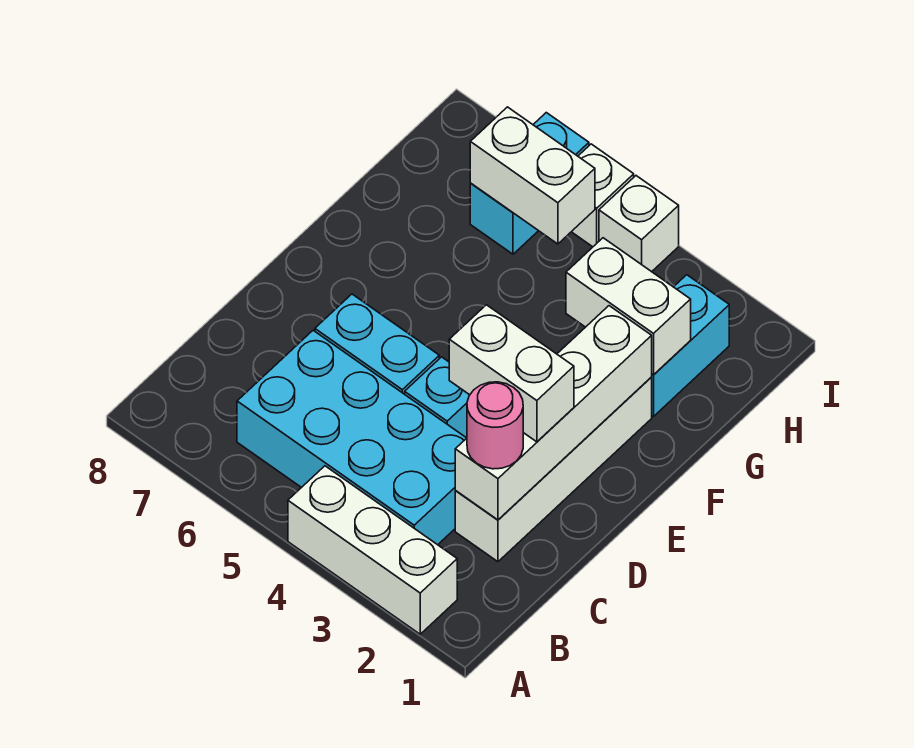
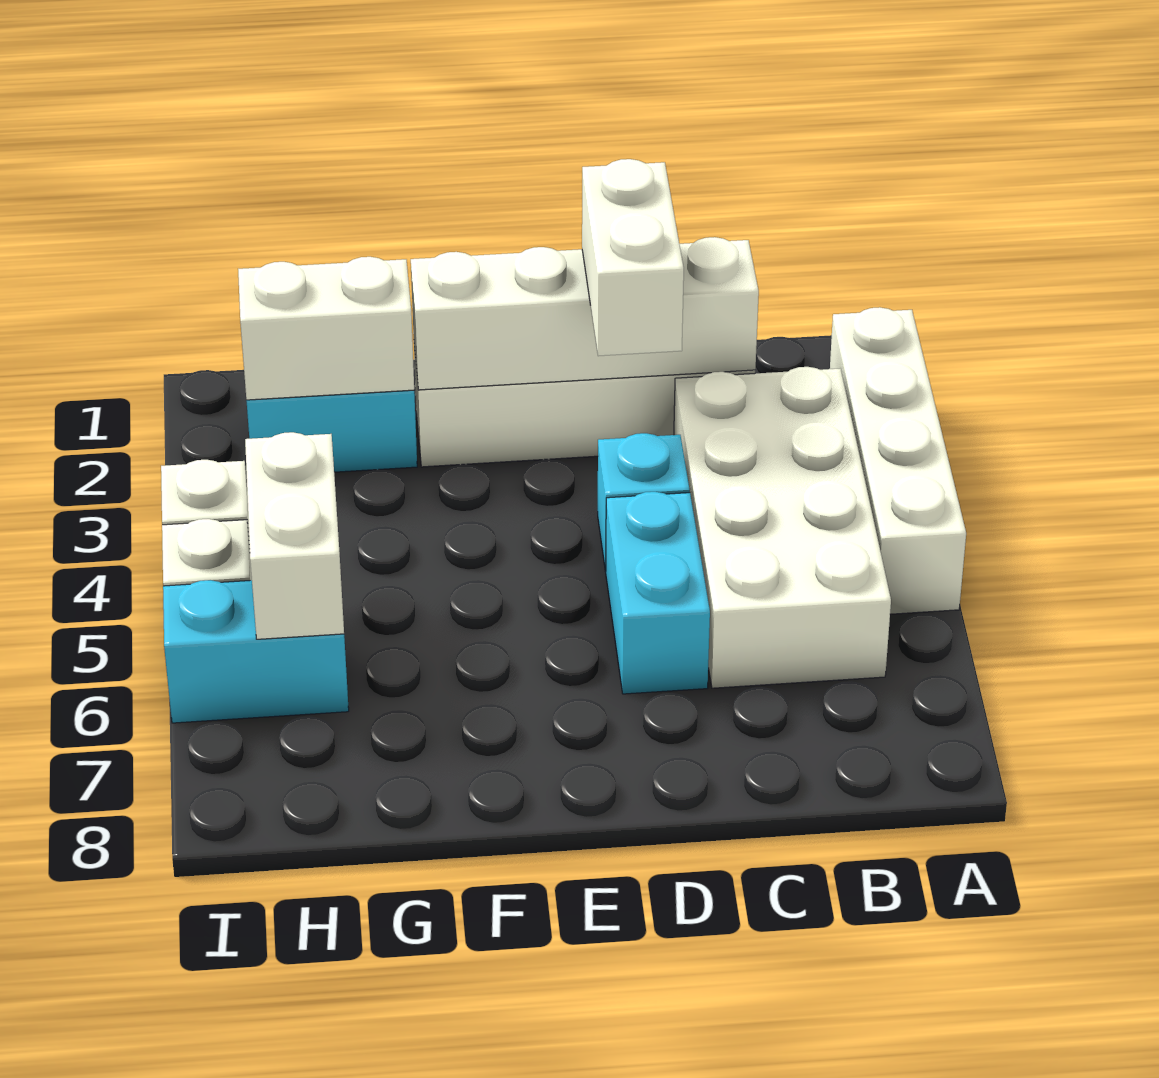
white 1x3 brick [288,466,457,634] -> white 1x4 brick [830,307,966,614]
cyan 2x4 brick [237,330,466,545] -> white 2x4 brick [674,367,891,688]
pink 1x1 round brick [467,382,523,469] -> none
white 1x2 brick [566,238,691,375] -> white 1x2 brick turned to [238,257,414,400]

